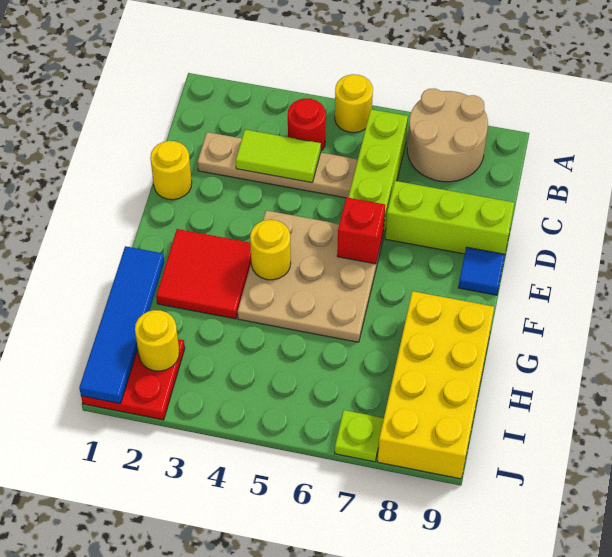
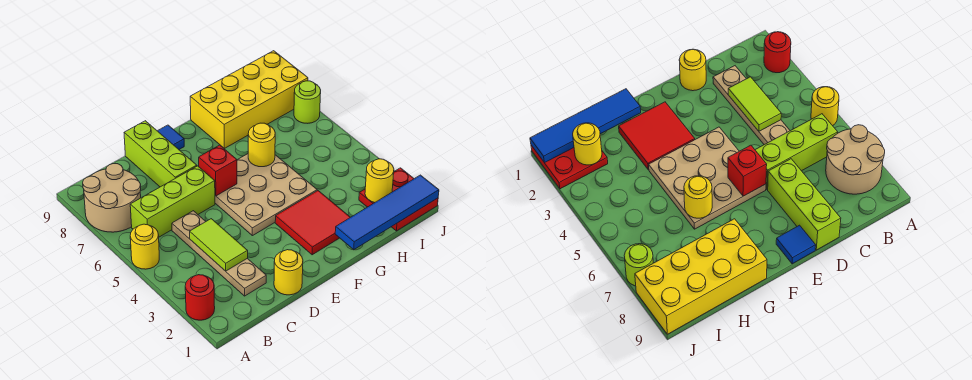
red 1x1 round brick [288,98,326,151] -> red 1x1 round brick moved to [185,275,215,320]
yellow 1x1 round brick [250,220,291,280] -> yellow 1x1 round brick moved to [248,123,275,167]
lime 1x1 plate [335,410,384,462] -> lime 1x1 round brick [294,81,321,123]

